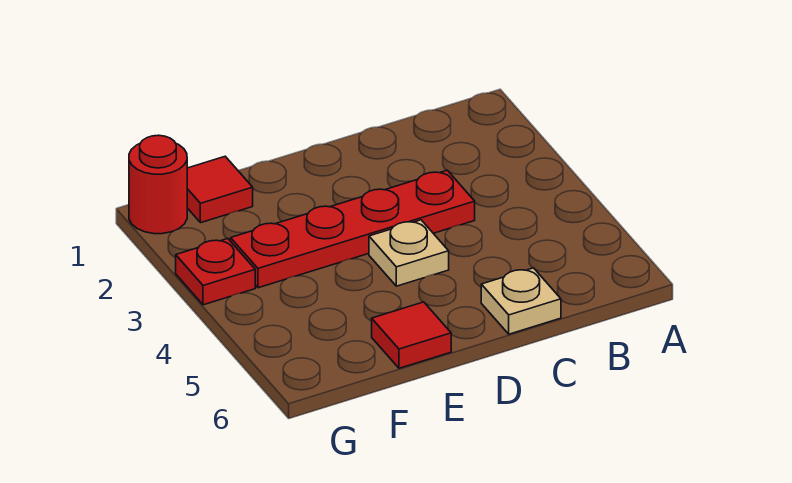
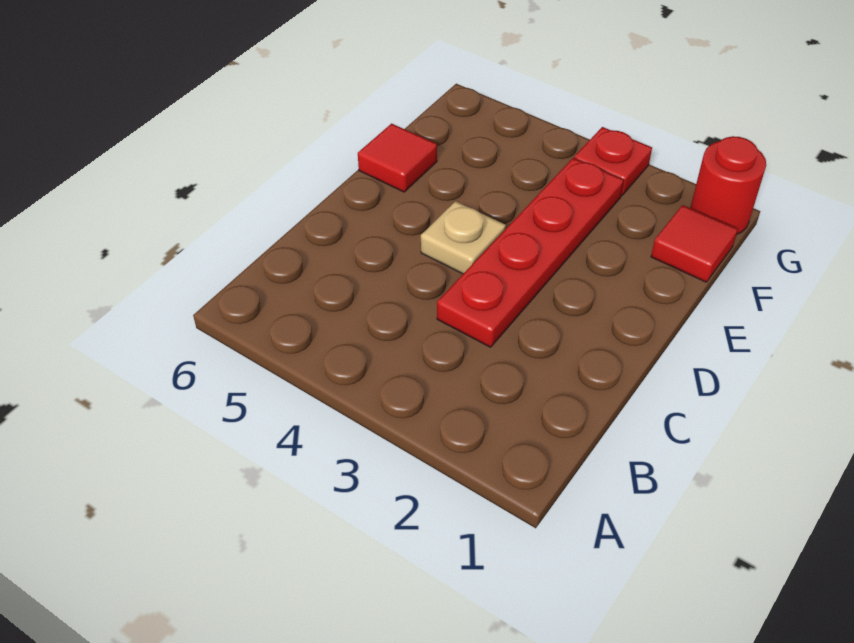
tan 1x1 plate [481,268,561,334] -> none

